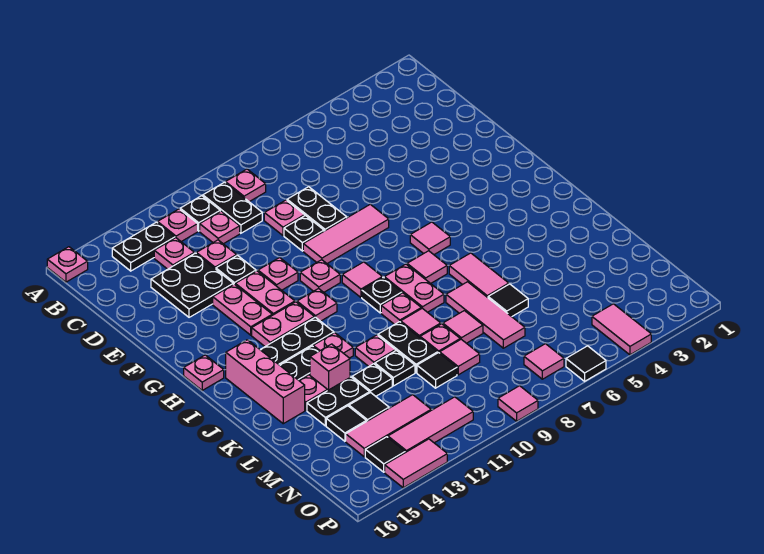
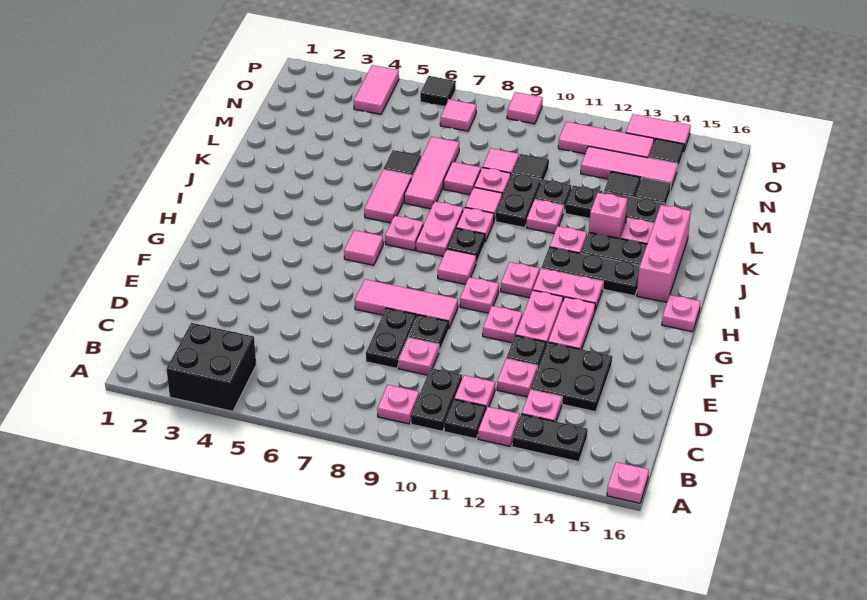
none -> black 2x2 brick [166,323,256,411]
pink 1x1 tile [407,251,447,283] -> pink 1x1 plate [385,216,423,250]

